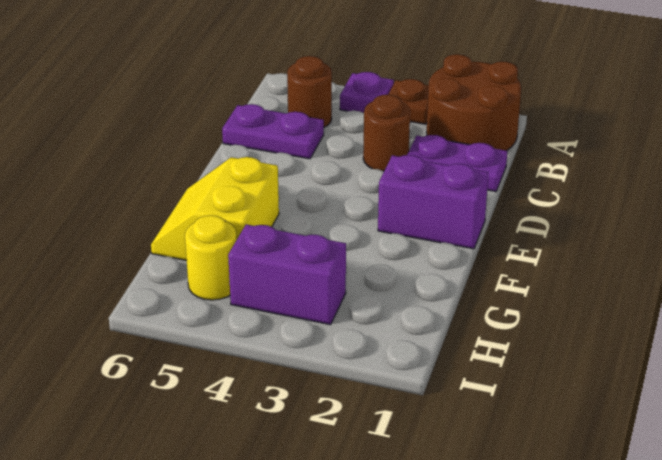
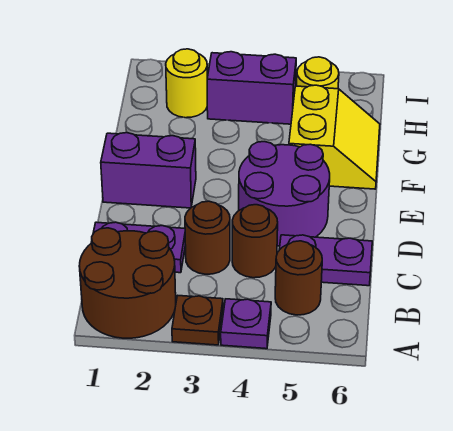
none -> brown 1x1 round brick [232,205,278,278]
none -> purple 2x2 round brick [239,142,330,246]
none -> yellow 1x1 round brick [166,49,207,118]

